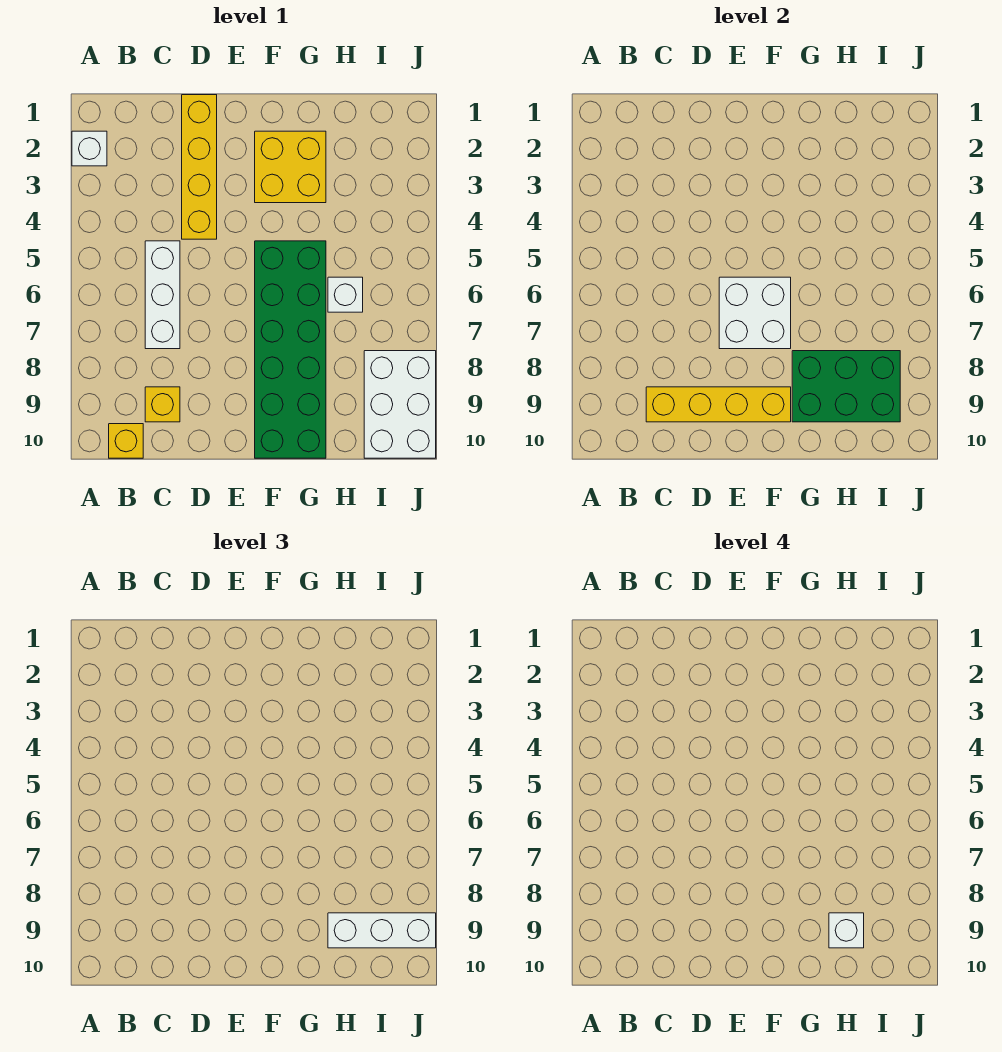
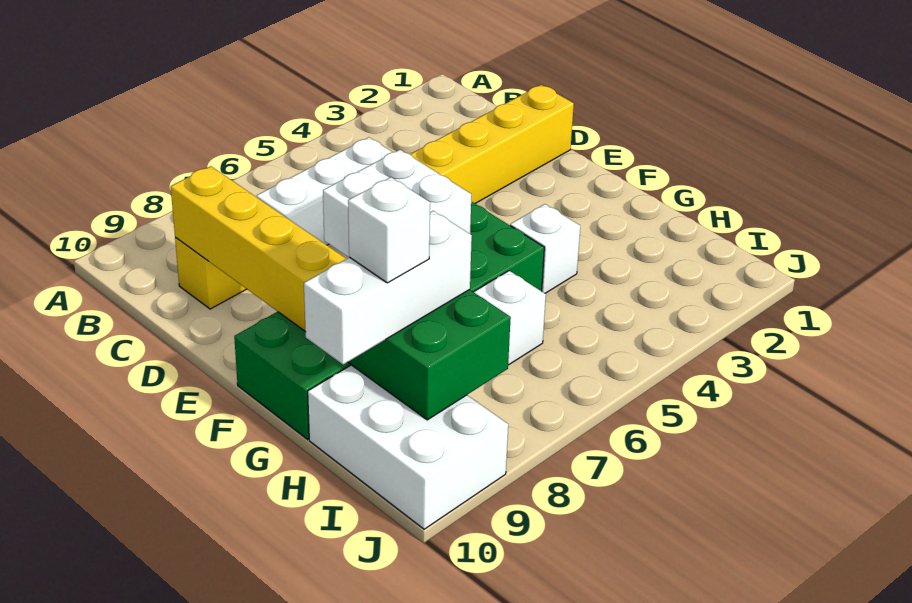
white 1x1 brick [72,131,107,166] -> white 1x1 brick moved to [510,204,580,293]
yellow 1x1 brick [109,424,143,458] -> none
yellow 2x2 brick [255,131,326,203] -> none
white 1x3 brick [328,913,436,948] -> white 1x3 brick turned to [304,211,472,365]
white 2x3 brick [364,351,436,458] -> white 2x3 brick turned to [308,365,508,529]

